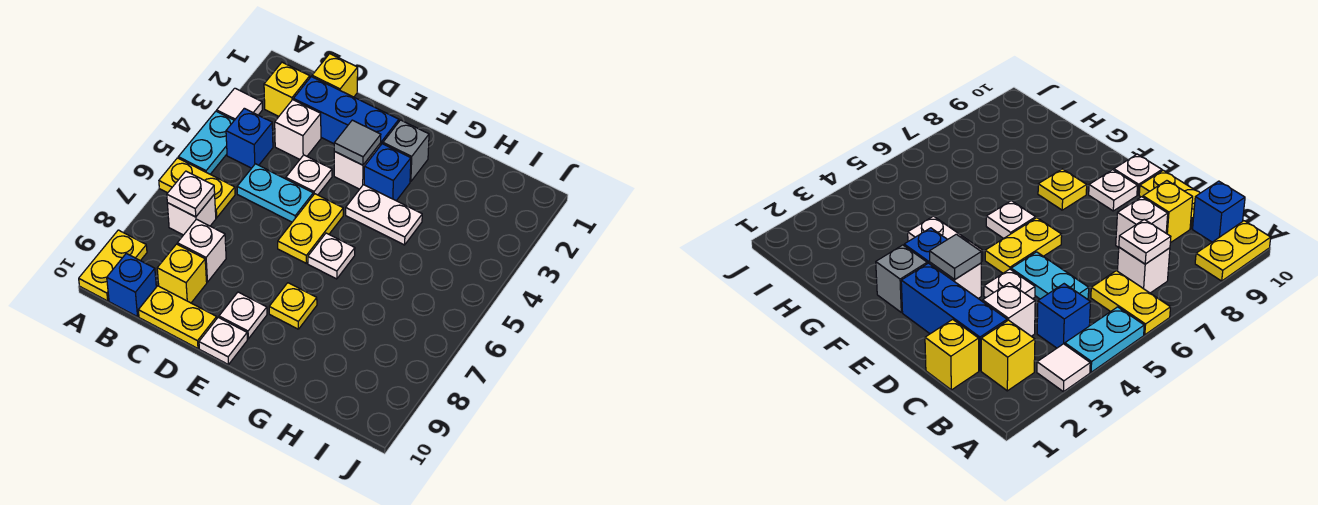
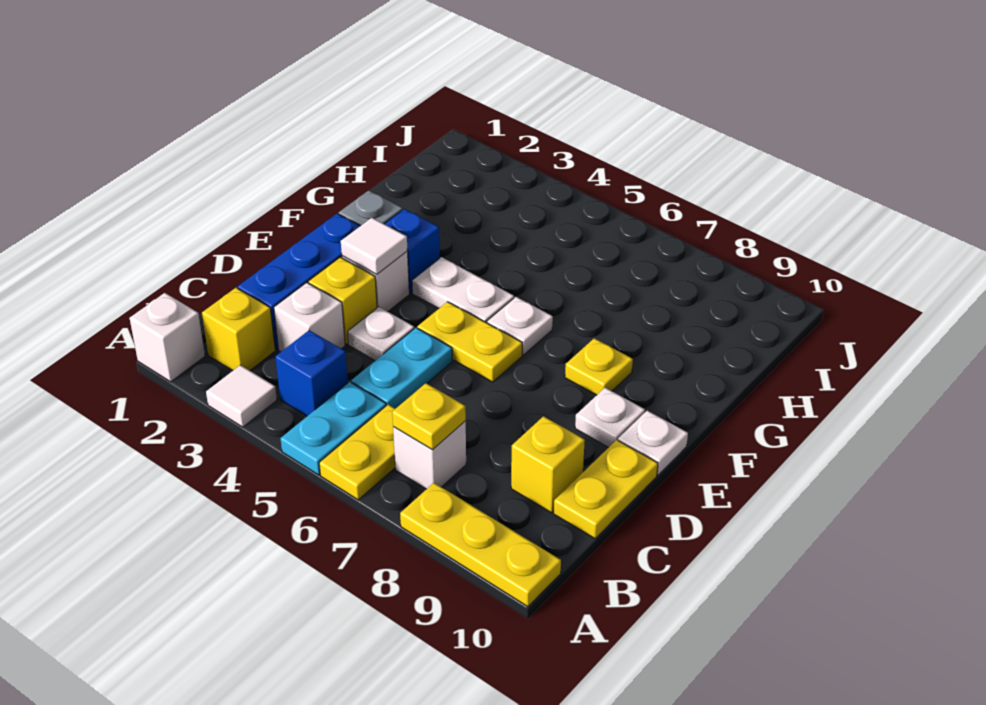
cyan 1x2 plate [178,111,234,174] -> cyan 1x2 plate turned to [281,382,386,475]
yellow 1x2 plate [79,230,147,301] -> yellow 1x3 plate [400,483,561,607]
white 1x1 plate [167,171,215,217] -> yellow 1x1 plate [392,383,466,450]
blue 1x1 brick [107,254,156,317] -> none
yellow 1x1 brick [312,54,358,97] -> yellow 1x1 brick moved to [308,257,377,344]
white 1x1 brick [177,219,226,282] -> white 1x1 brick moved to [130,293,205,382]
grey 1x1 tile [334,120,381,165] -> white 1x1 tile [341,218,407,275]
white 1x2 plate [346,185,422,245] -> white 1x2 plate turned to [412,257,514,323]

